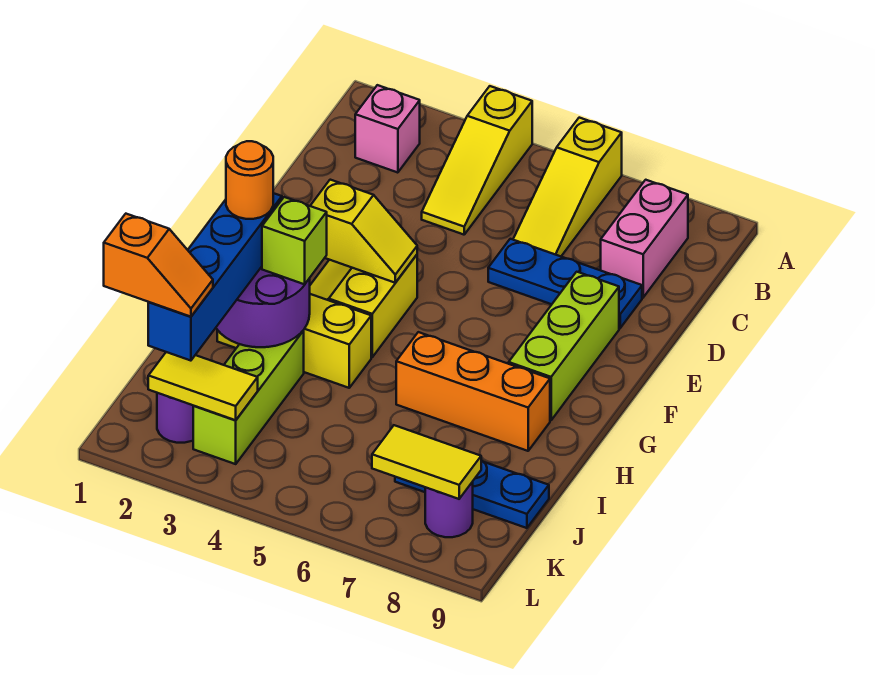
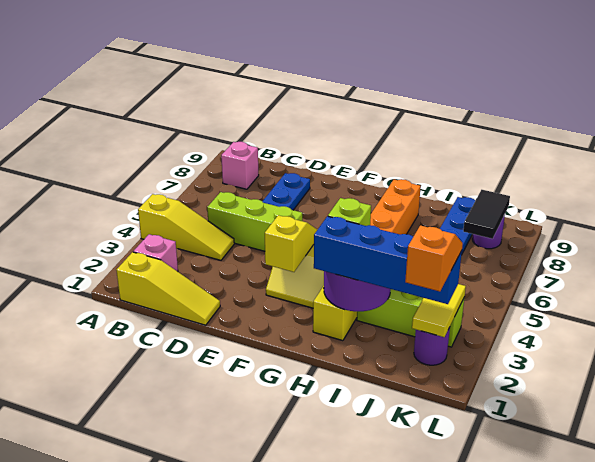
yellow 1x3 slope [513,118,622,256] -> yellow 1x3 slope moved to [116,252,220,325]
pink 1x2 brick [601,180,688,298] -> pink 1x1 brick [221,142,259,189]
lime 1x3 brick [509,272,619,420] -> lime 1x3 brick moved to [207,192,302,251]
orange 1x1 round brick [226,141,273,219] -> none
yellow 1x2 tile [372,425,481,499] -> black 1x2 tile [463,190,510,239]

